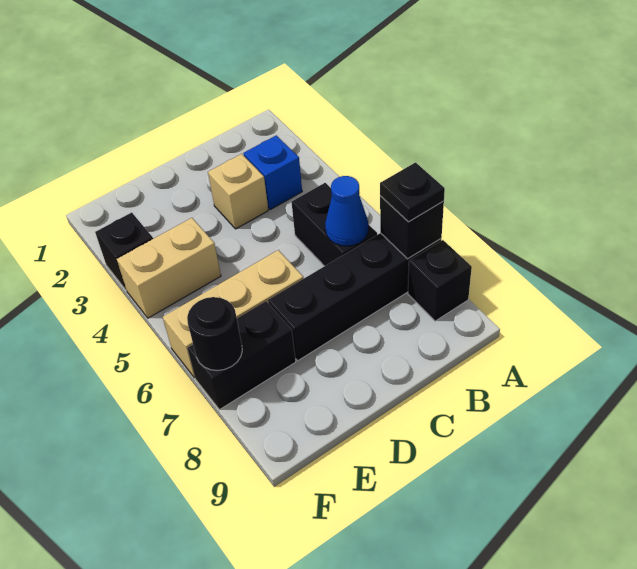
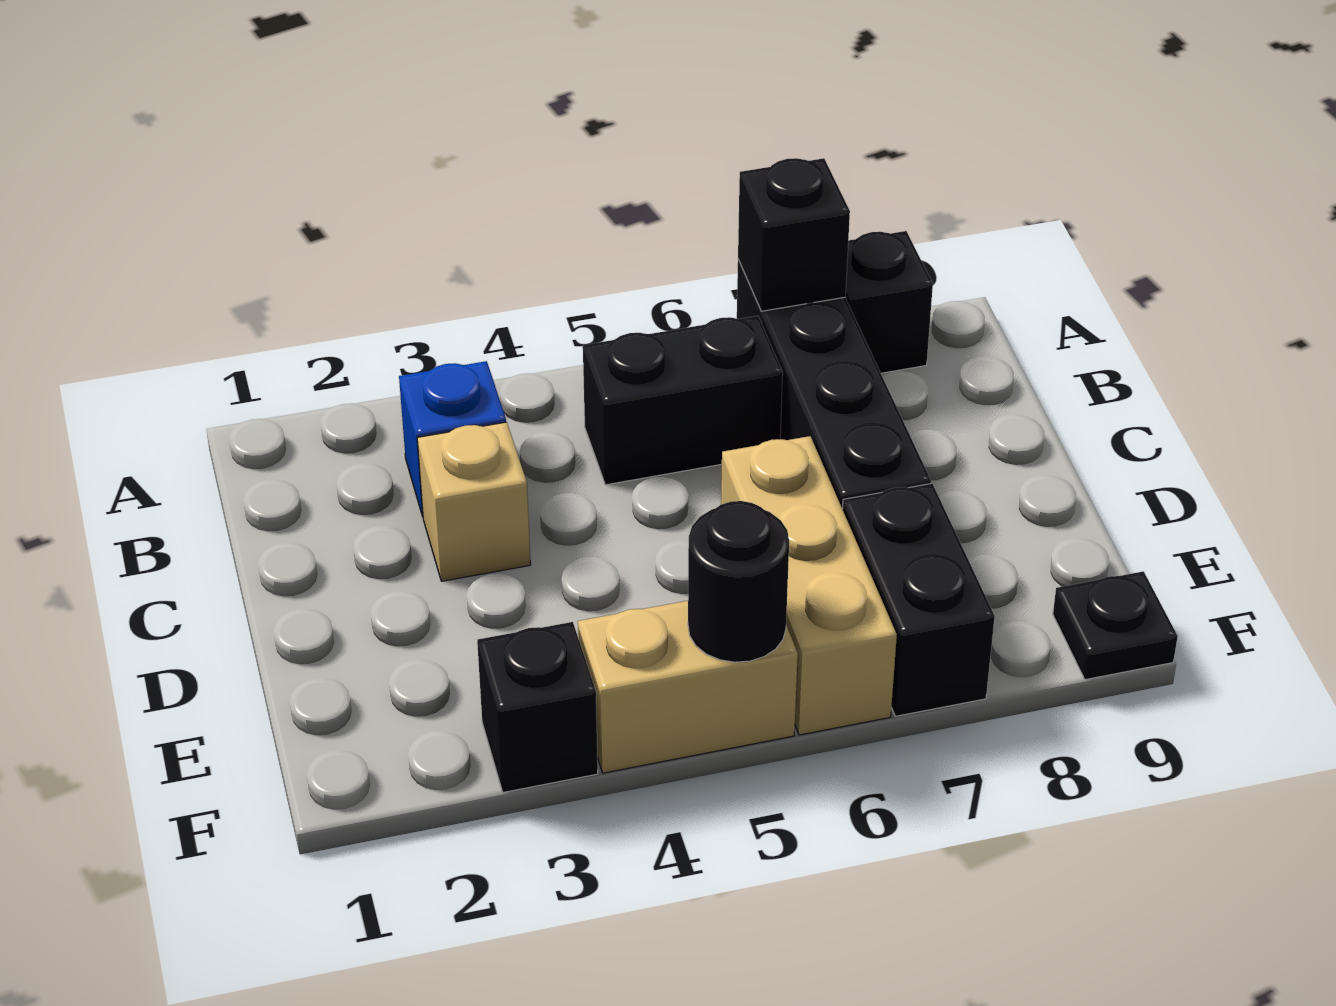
black 1x1 plate [380,163,445,222] -> black 1x1 plate moved to [1053,571,1178,680]
blue 1x1 cone [325,176,369,246] -> none
tan 1x2 brick [117,218,221,318] -> tan 1x2 brick turned to [578,601,798,773]
black 1x1 round brick [187,297,242,371] -> black 1x1 round brick moved to [688,501,789,662]

